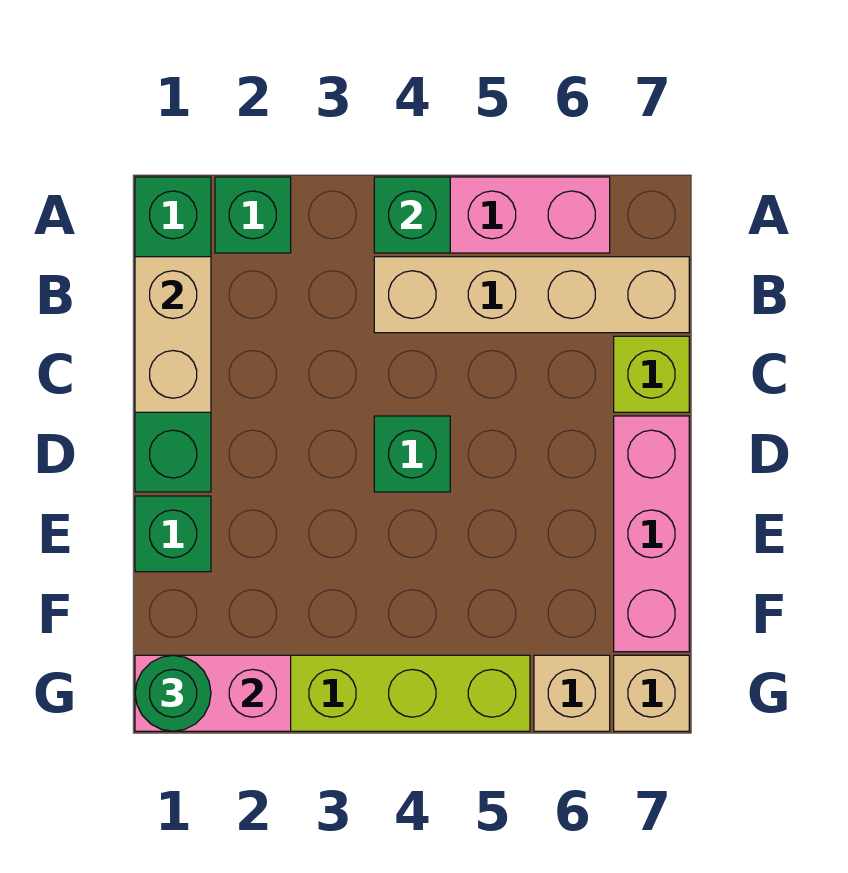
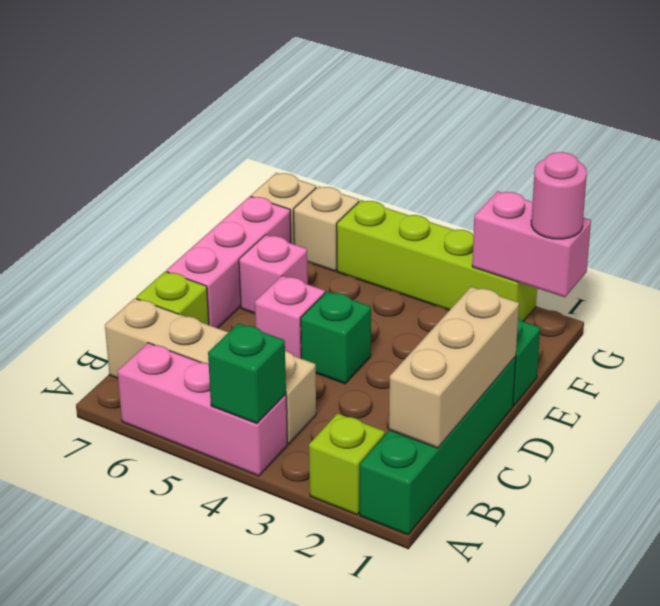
green 1x1 brick [215,177,291,253] -> lime 1x1 brick [309,414,385,515]
tan 1x2 brick [135,257,211,412] -> tan 1x3 brick [389,287,519,448]
none -> pink 1x1 brick [255,276,325,358]
none -> pink 1x1 brick [239,235,308,314]
green 1x1 round brick [135,655,211,731] -> pink 1x1 round brick [531,152,587,239]

